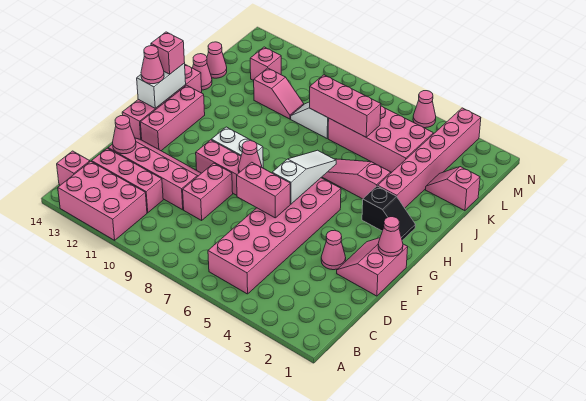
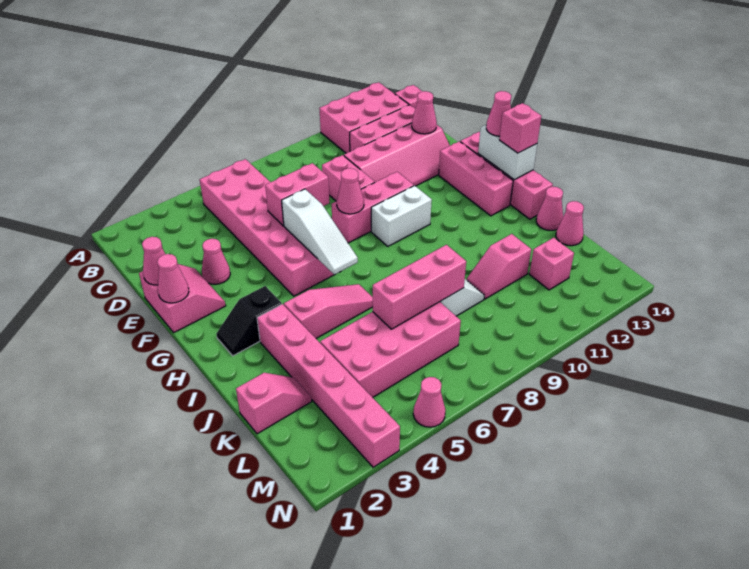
none -> pink 1x1 cone [142,237,165,285]

